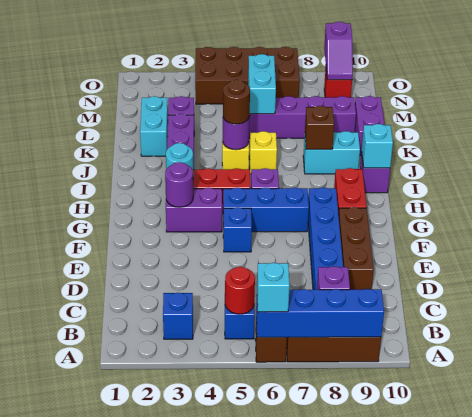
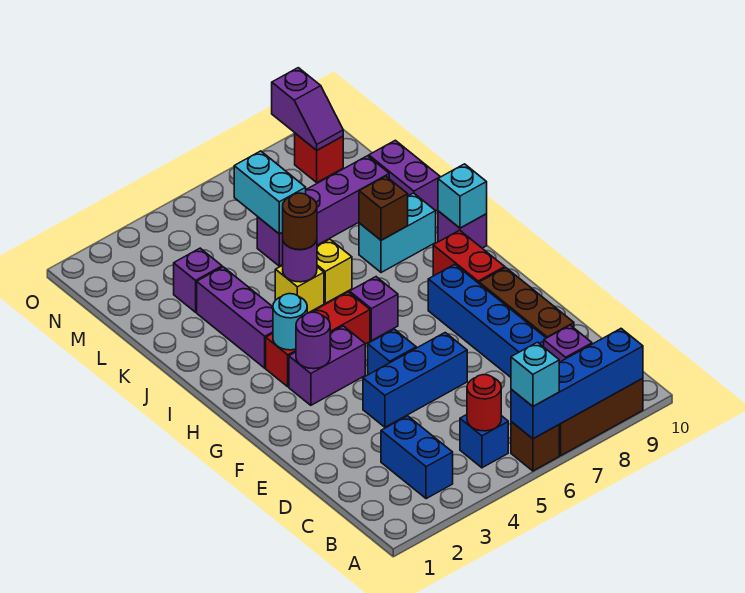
blue 1x1 brick [163,293,193,339] -> blue 1x2 brick [381,416,453,499]
blue 1x3 brick [223,187,309,232] -> blue 1x3 brick moved to [363,333,467,427]
cyan 1x2 brick [140,96,168,156] -> none
brown 2x4 brick [195,47,300,104] -> none

